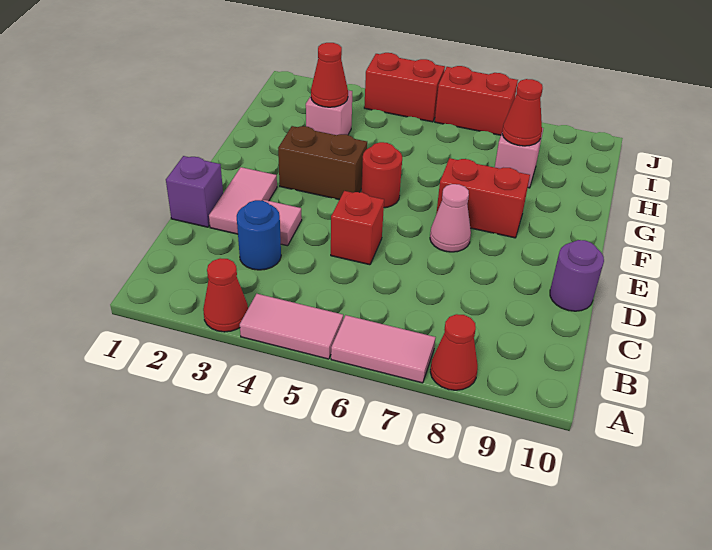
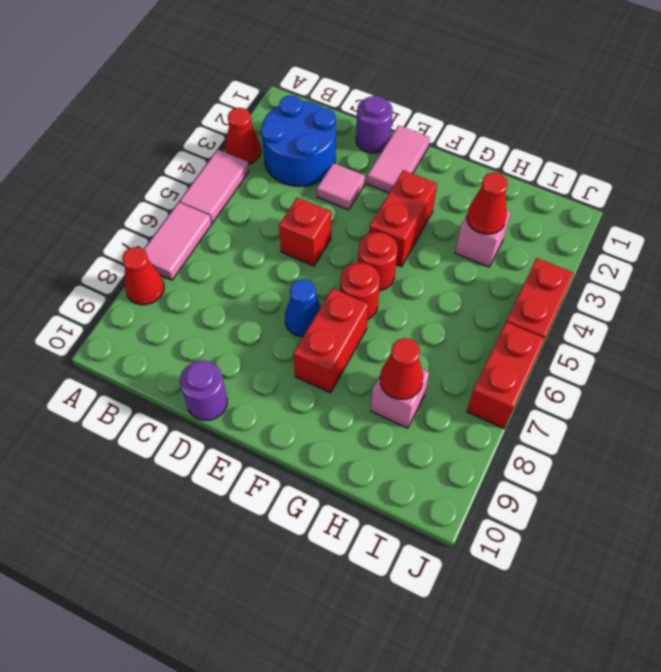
blue 1x1 round brick [237,200,281,270] -> blue 2x2 round brick [261,95,336,187]
purple 1x1 brick [166,156,223,227] -> purple 1x1 round brick [356,96,393,153]
pink 1x2 tile [209,167,277,234] -> pink 1x2 tile turned to [367,125,430,193]
pink 1x1 cone [430,184,471,252] -> blue 1x1 cone [285,279,321,337]
brown 1x2 brick [278,126,367,200] -> red 1x2 brick [369,170,437,267]
none -> red 1x1 round brick [340,263,380,320]

